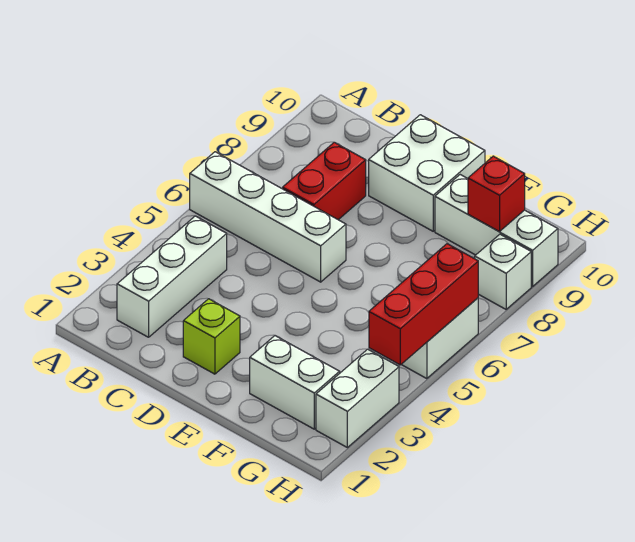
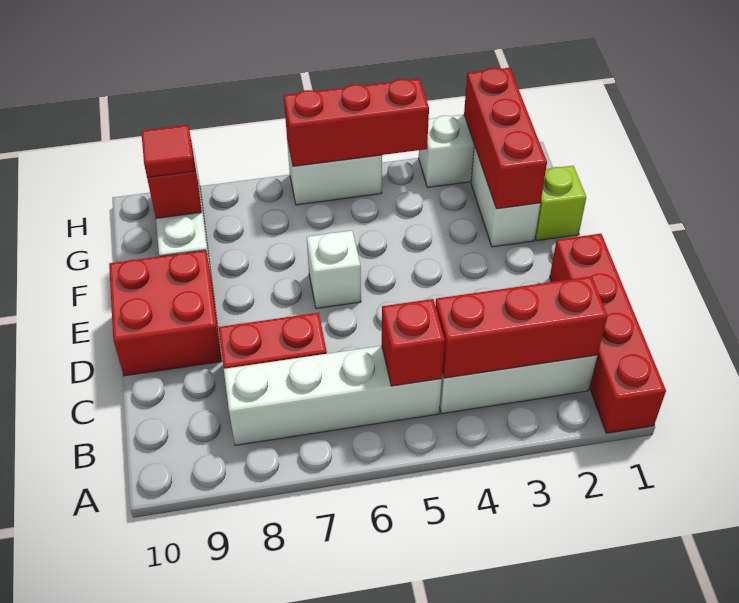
none -> red 1x4 brick [550,234,666,433]
white 1x4 brick [190,152,346,282] -> white 1x4 brick turned to [224,346,442,445]
none -> red 1x3 brick [436,276,607,378]
none -> red 1x1 brick [382,299,445,386]
lime 1x1 brick [183,299,240,374] -> lime 1x1 brick moved to [535,166,586,241]
white 2x2 brick [369,115,485,231] -> red 2x2 brick [109,250,222,376]
none -> red 1x3 brick [464,68,547,209]
none -> red 1x1 tile [141,125,195,177]
white 1x1 brick [475,234,531,309] -> white 1x1 brick moved to [307,231,361,309]

